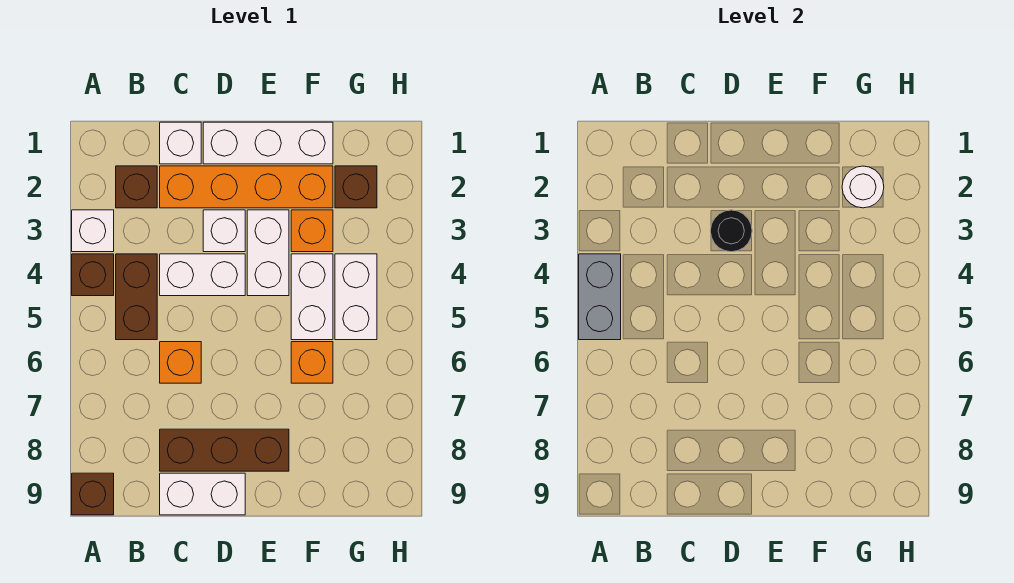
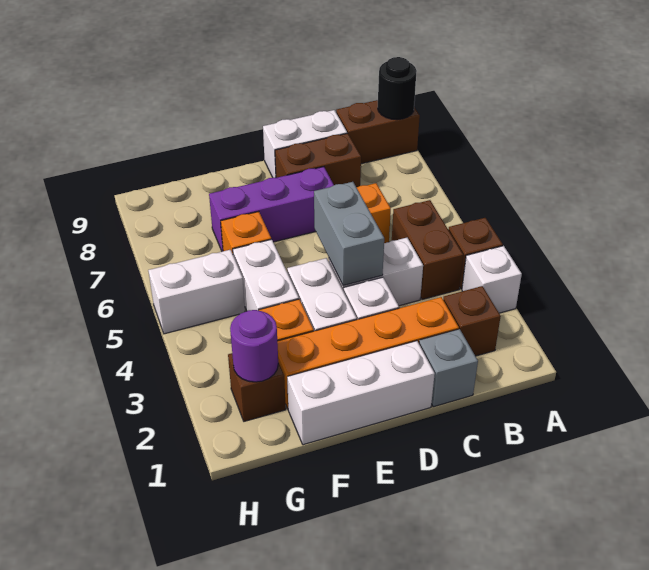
grey 1x2 brick [579,254,621,340] -> grey 1x2 brick moved to [314,182,384,286]
brown 1x1 brick [72,473,114,515] -> brown 1x2 brick [336,100,420,164]
white 1x1 brick [160,122,201,164] -> grey 1x1 brick [419,329,478,407]
brown 1x3 brick [160,429,289,471] -> brown 1x2 brick [275,133,361,187]
black 1x1 round brick [711,210,752,252] -> black 1x1 round brick moved to [378,57,417,120]
none -> purple 1x3 brick [209,167,334,252]
white 1x1 round brick [842,166,884,208] -> purple 1x1 round brick [230,310,278,382]
white 1x2 brick [335,254,377,340] -> white 1x2 brick turned to [148,250,245,334]

